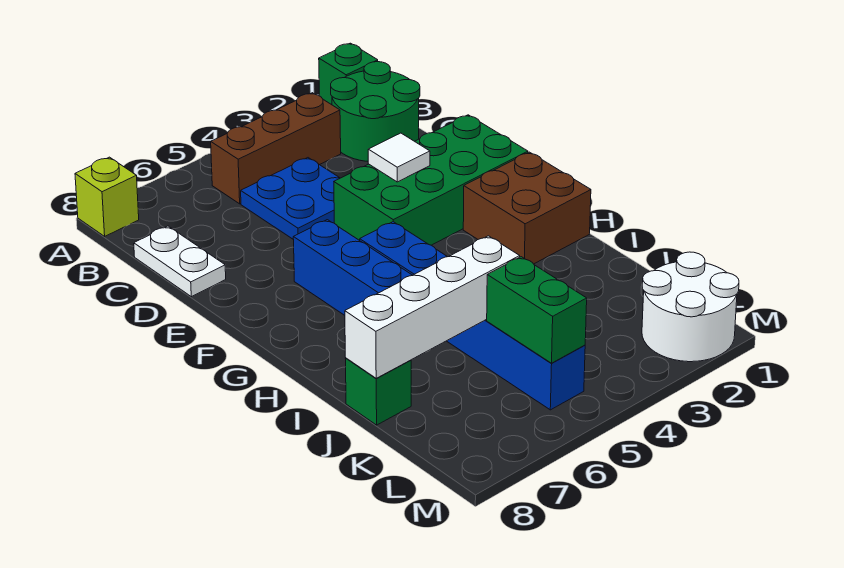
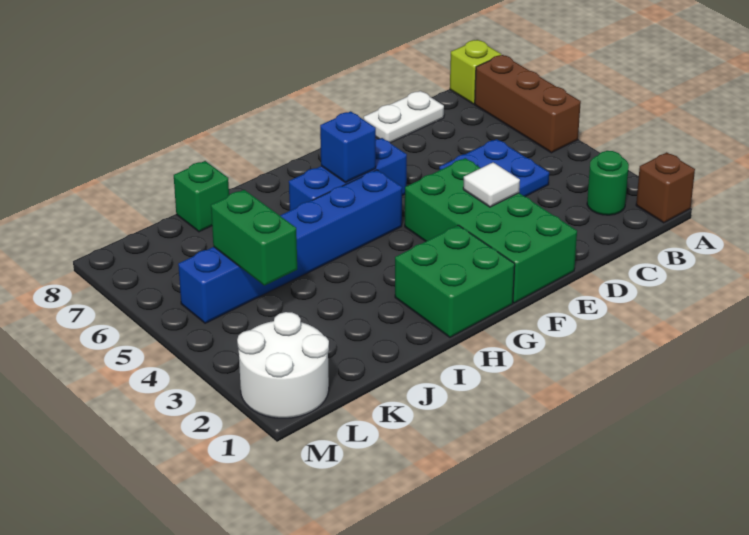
green 1x1 brick [319,43,378,105] -> brown 1x1 brick [636,152,695,223]
green 2x2 round brick [331,62,420,161] -> green 1x1 round brick [587,151,629,215]
brown 1x3 brick [211,93,341,204] -> brown 1x3 brick moved to [475,55,581,153]
brown 2x2 brick [463,152,591,264] -> green 2x2 brick [395,225,515,337]
none -> blue 1x1 brick [320,111,376,183]
white 1x4 brick [345,236,520,378] -> none
green 1x2 brick [487,257,587,363] -> green 1x2 brick turned to [211,190,297,286]

